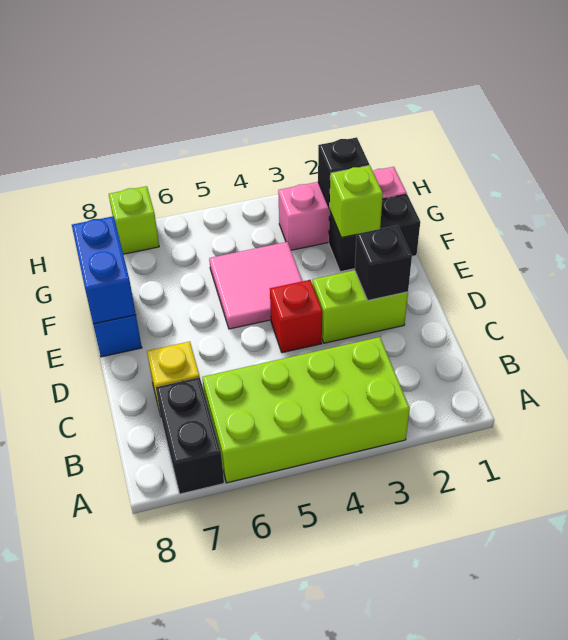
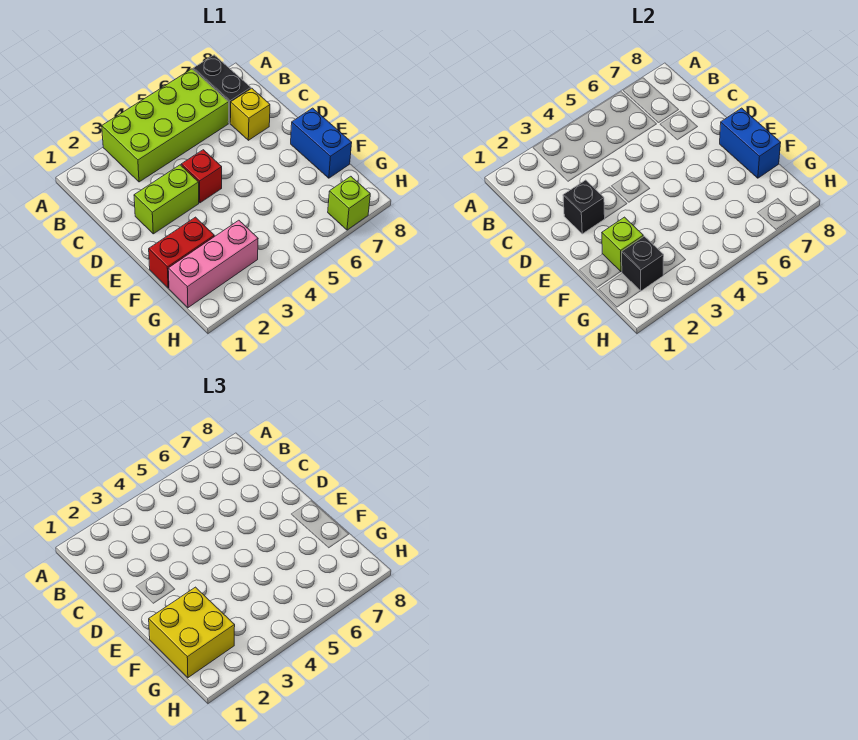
pink 2x2 tile [209,242,302,329] -> none
black 1x2 brick [329,194,420,272] -> red 1x2 brick [149,217,214,288]
none -> yellow 2x2 brick [149,587,235,678]

